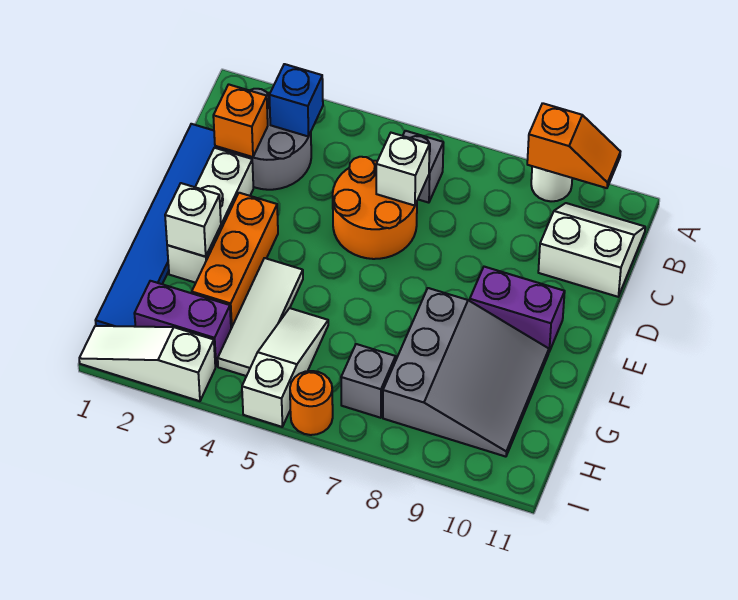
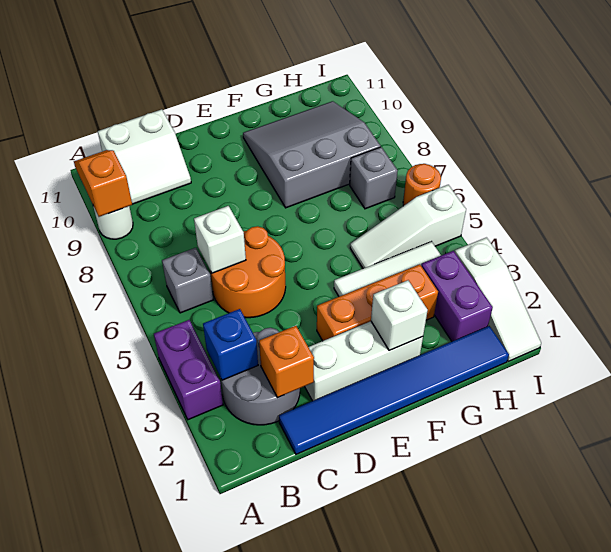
white 2x2 slope [538,203,645,297] -> white 2x2 slope turned to [98,109,191,204]
purple 1x2 brick [470,267,565,352] -> purple 1x2 brick moved to [154,320,223,420]

